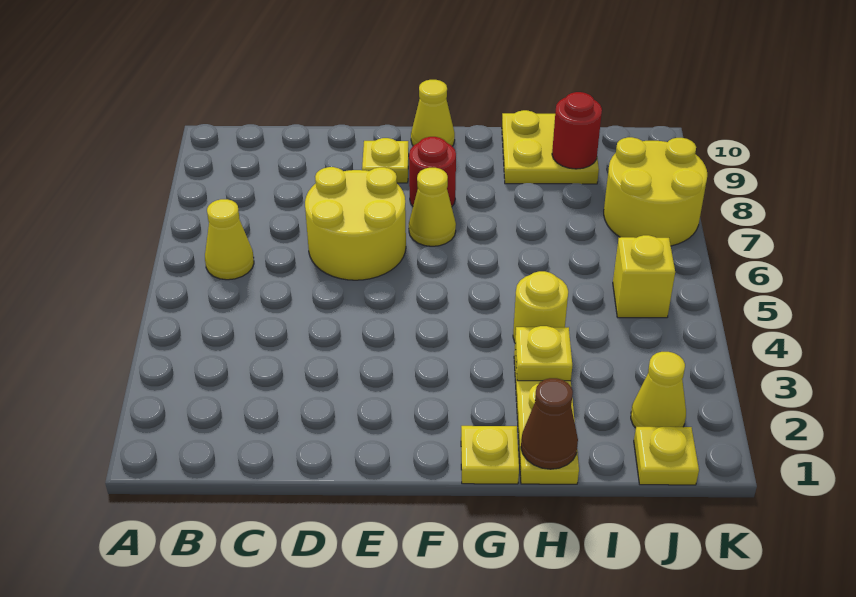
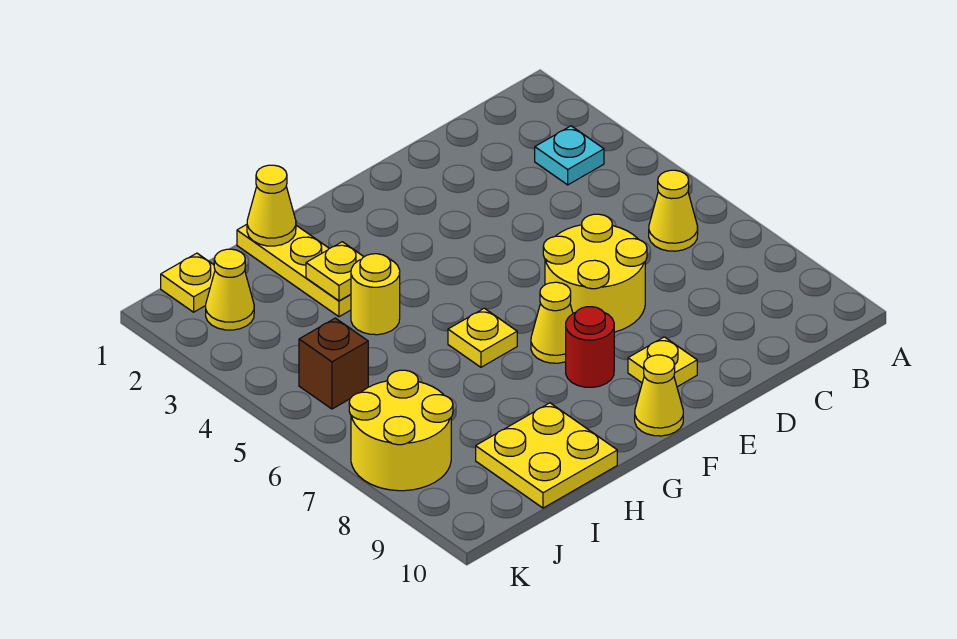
none -> cyan 1x1 plate [535,126,604,185]
yellow 1x1 plate [461,426,519,484] -> yellow 1x1 plate moved to [448,308,517,367]
brown 1x1 cone [521,378,578,469] -> yellow 1x1 cone [247,165,296,246]
red 1x1 round brick [552,92,602,169] -> none
yellow 1x1 brick [613,235,675,318] -> brown 1x1 brick [299,318,368,409]

